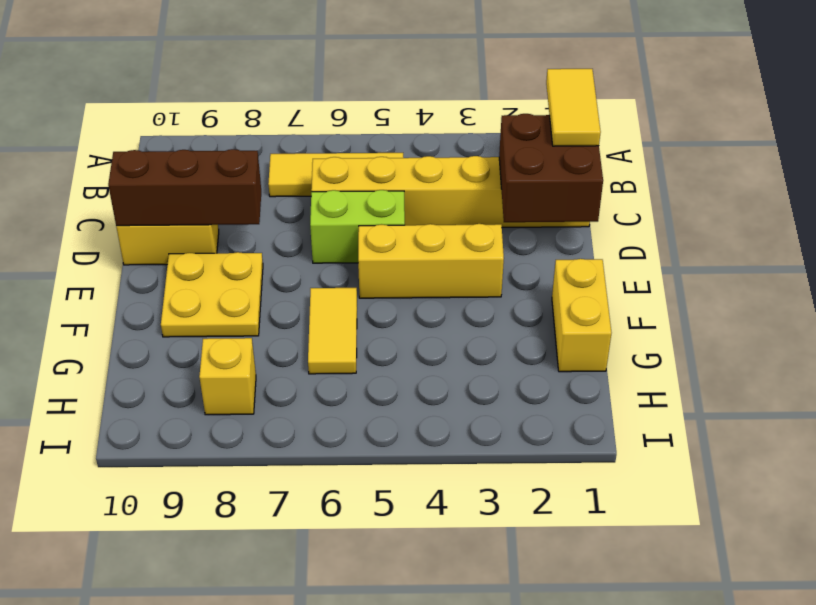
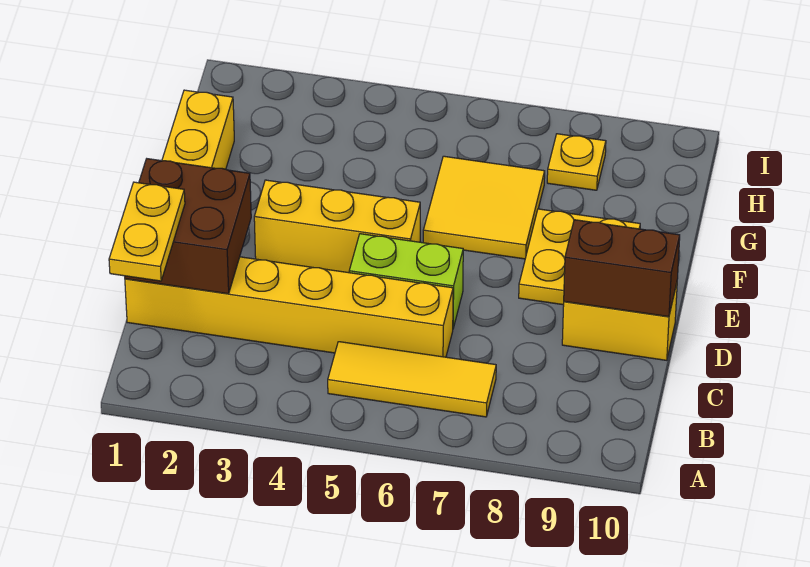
yellow 1x2 tile [546,69,601,146] -> yellow 1x2 plate [109,182,185,281]
brown 1x3 brick [108,149,261,226] -> brown 1x2 brick [564,220,680,317]
yellow 1x2 tile [308,288,357,374] -> yellow 2x2 tile [423,156,545,259]
yellow 1x1 brick [199,338,256,415] -> yellow 1x1 plate [547,134,606,190]

